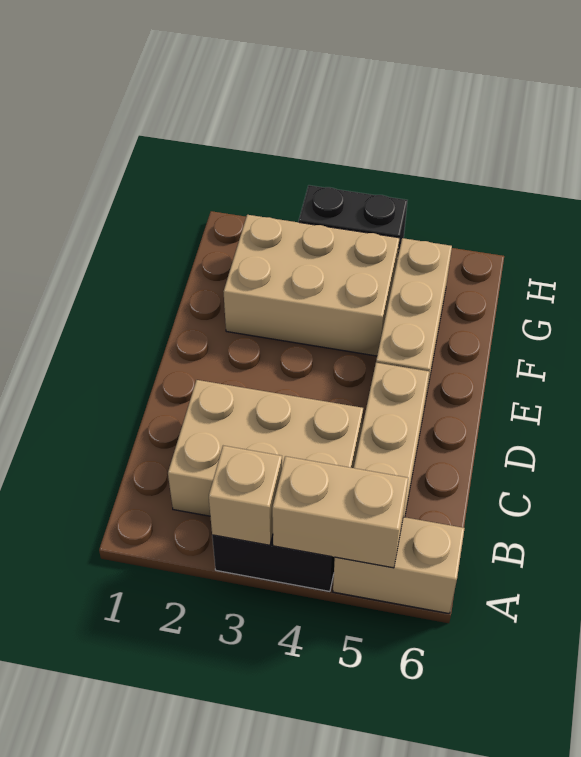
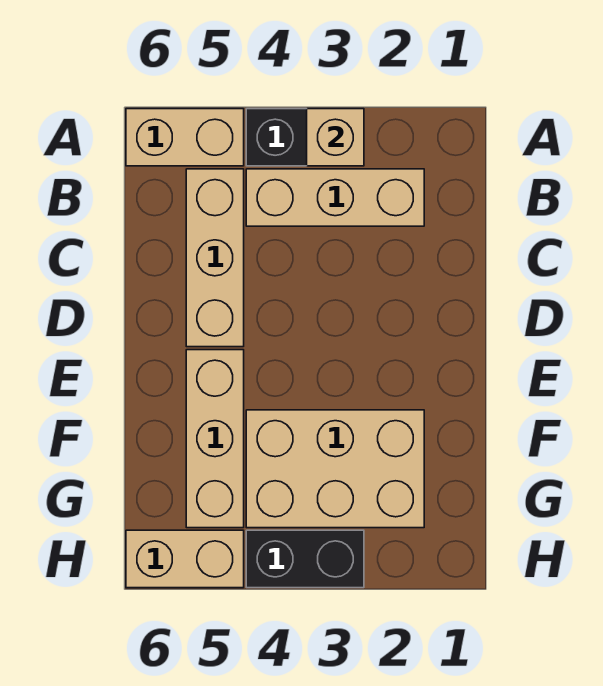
tan 1x2 brick [272,456,408,568] -> tan 1x2 brick moved to [126,530,244,588]
tan 2x3 brick [168,380,363,516] -> tan 1x3 brick [246,169,424,226]

